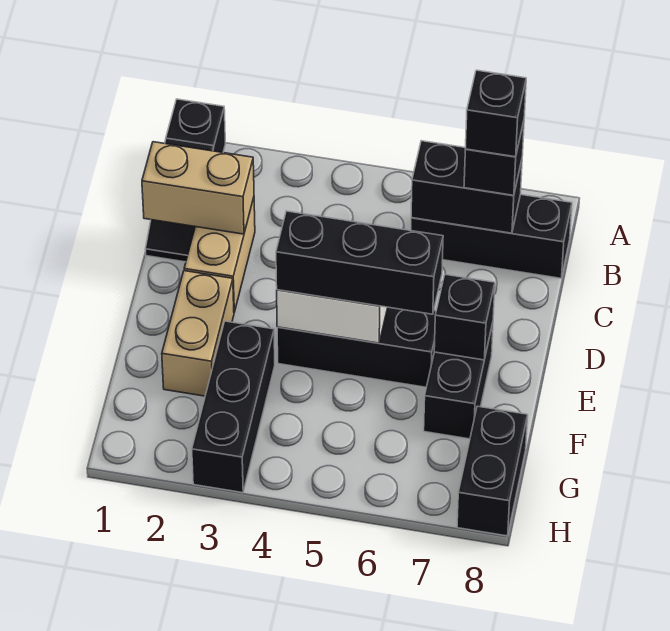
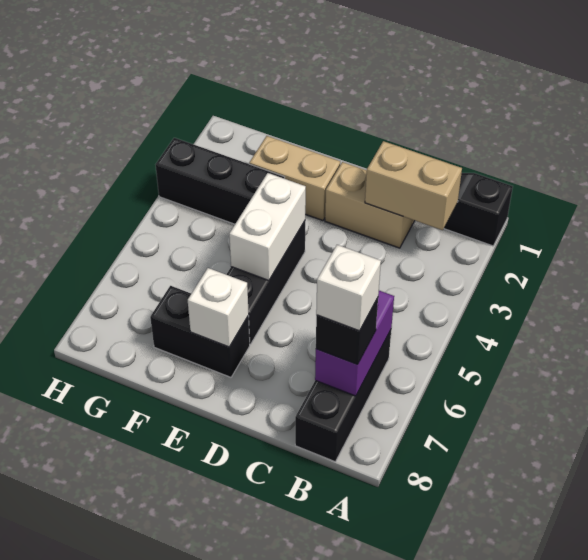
black 1x2 brick [411,141,522,233] -> purple 1x2 brick [315,291,394,396]
black 1x1 brick [465,70,526,157] -> white 1x1 brick [316,245,381,331]
tan 1x2 brick [142,142,254,234] -> tan 1x2 brick turned to [365,141,462,230]
black 1x3 brick [276,211,443,314] -> none
black 1x1 brick [434,274,495,360] -> white 1x1 brick [188,268,249,347]
black 1x2 brick [457,406,528,536] -> none

